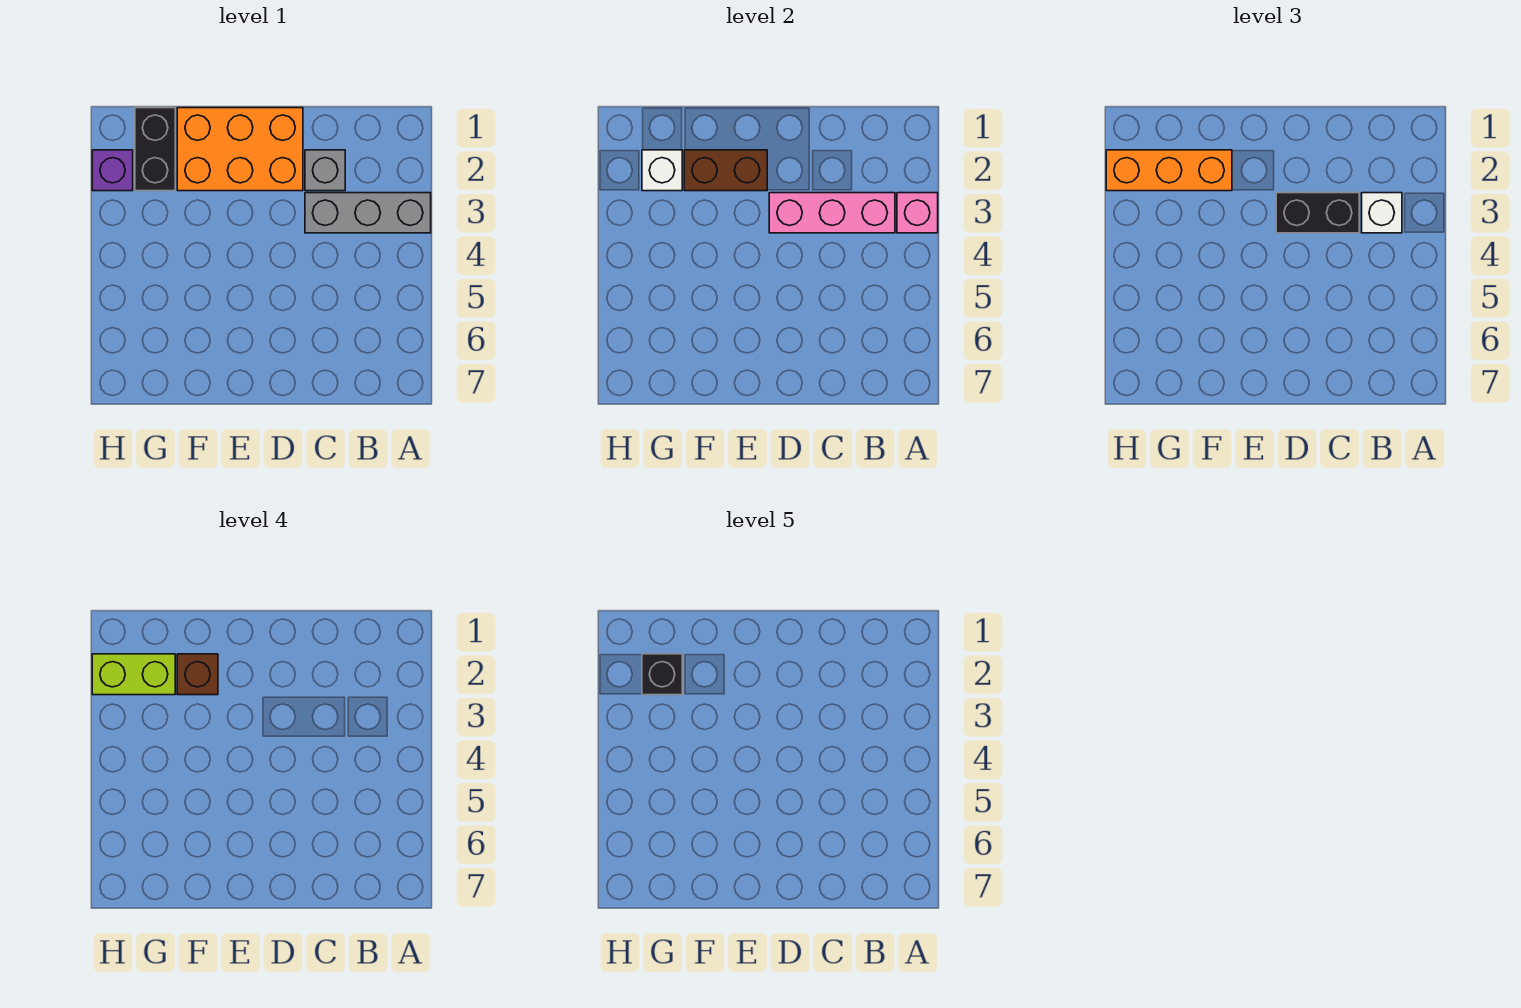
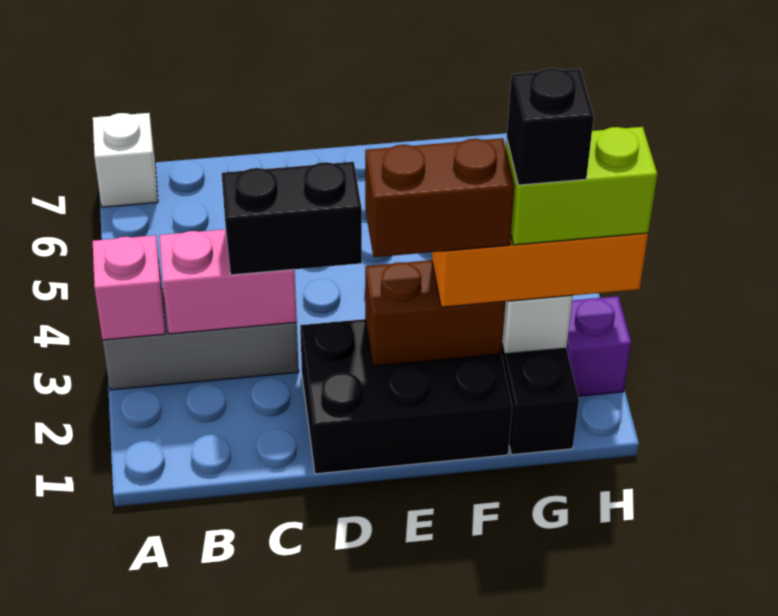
pink 1x3 brick [769,193,895,233] -> pink 1x2 brick [159,229,297,334]
white 1x1 brick [1362,193,1402,233] -> white 1x1 brick moved to [93,113,158,207]
grey 1x1 brick [305,150,345,191] -> none
orange 2x3 brick [177,108,303,191] -> black 2x3 brick [300,319,512,474]
brown 1x1 brick [177,654,218,695] -> brown 1x2 brick [365,138,515,257]

